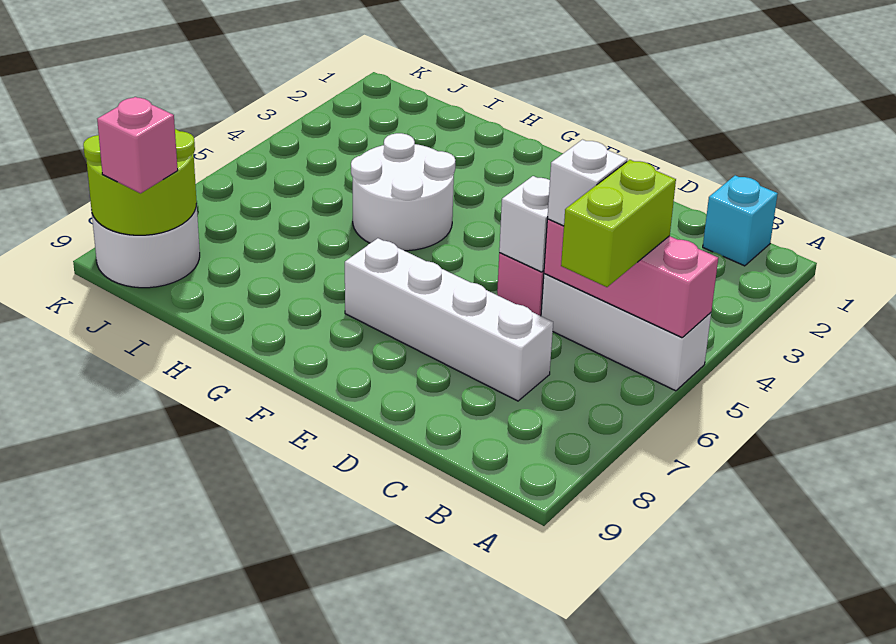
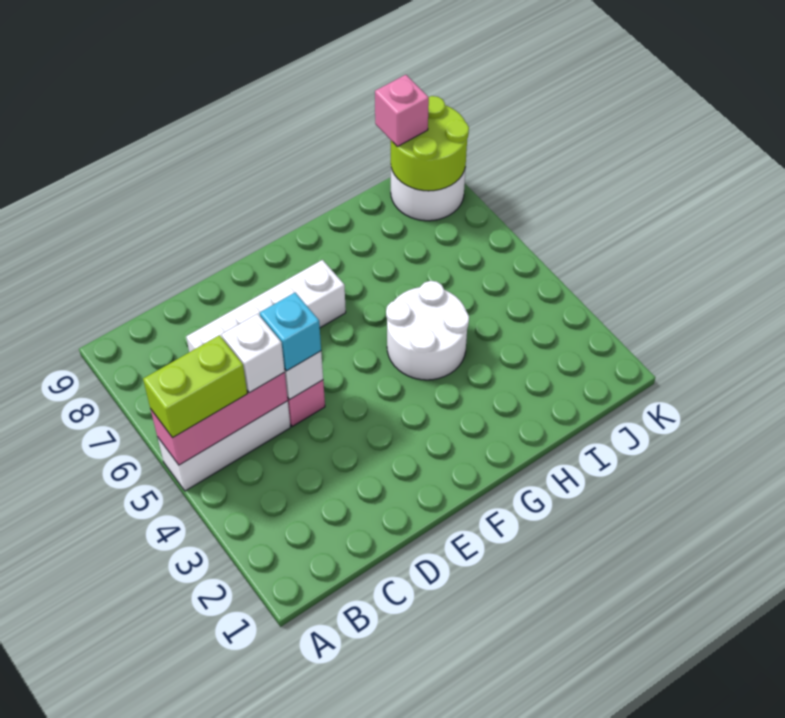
cyan 1x1 brick [703,175,778,266] -> cyan 1x1 brick moved to [260,293,321,371]
lime 1x2 brick [561,160,676,287] -> lime 1x2 brick turned to [143,335,247,438]

